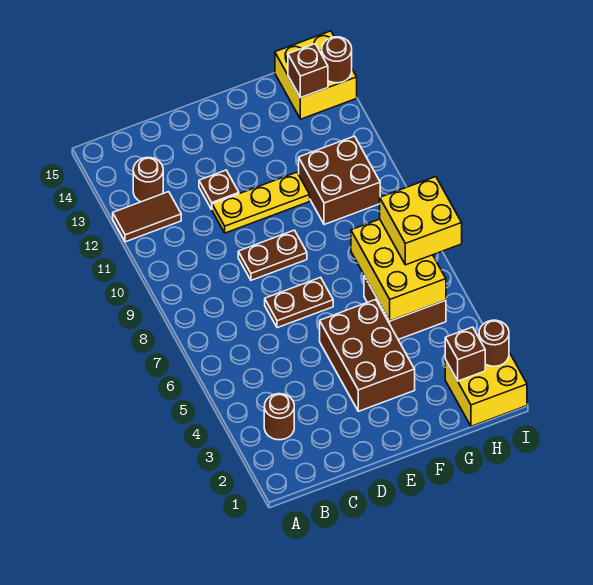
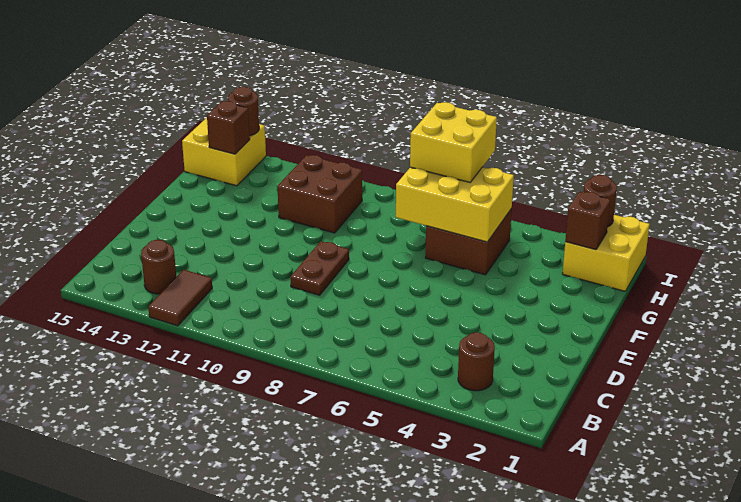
brown 1x2 plate [265,277,333,328] -> none
yellow 1x3 plate [212,172,310,233] -> none
brown 1x1 plate [199,170,239,209] -> none
brown 2x3 brick [320,299,415,411] -> none

